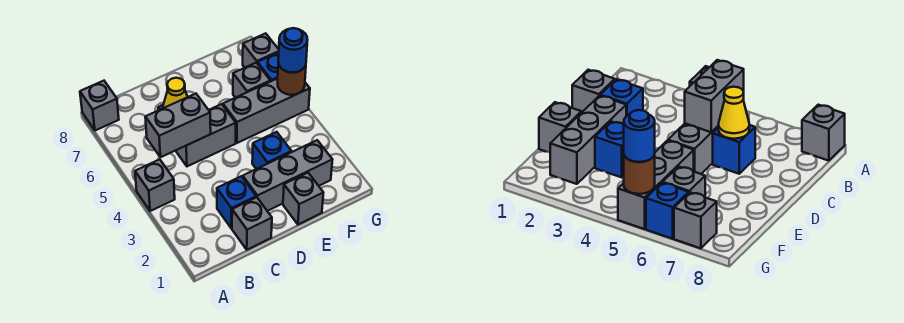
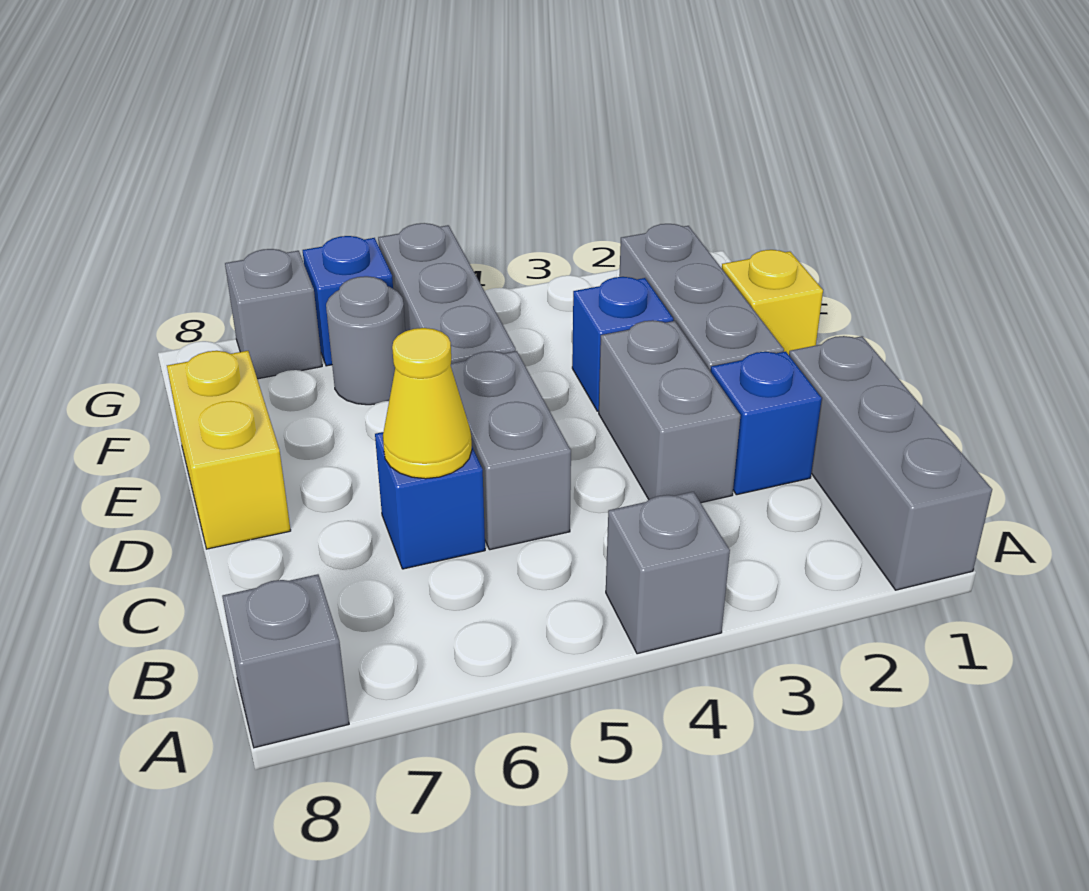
grey 1x2 brick [145,94,211,157] -> grey 1x2 brick moved to [599,320,741,503]
grey 1x1 brick [232,197,272,250] -> grey 1x3 brick [789,336,992,590]
none -> yellow 1x2 brick [167,351,291,549]
grey 1x1 brick [283,173,323,224] -> yellow 1x1 brick [722,250,823,355]
grey 1x1 brick [233,63,270,98] -> grey 1x1 round brick [326,276,405,405]
brown 1x1 round brick [278,63,306,95] -> none
blue 1x1 round brick [278,28,308,73] -> none

